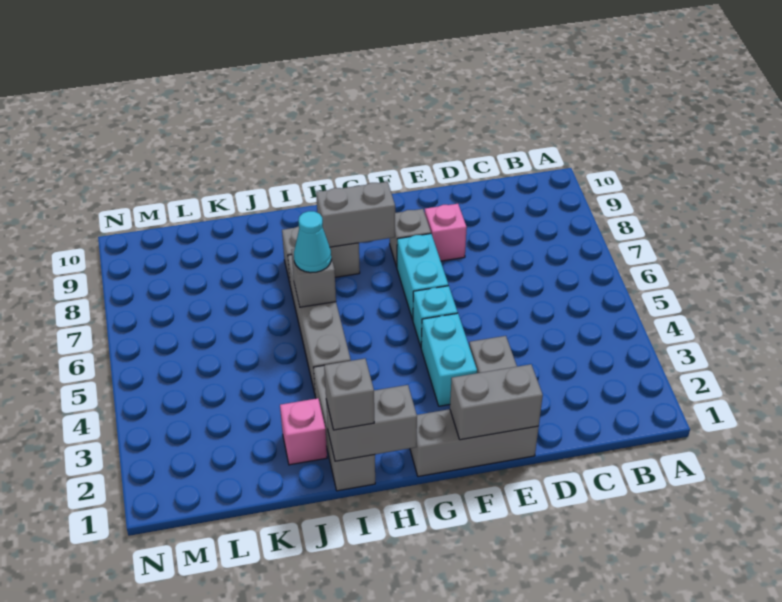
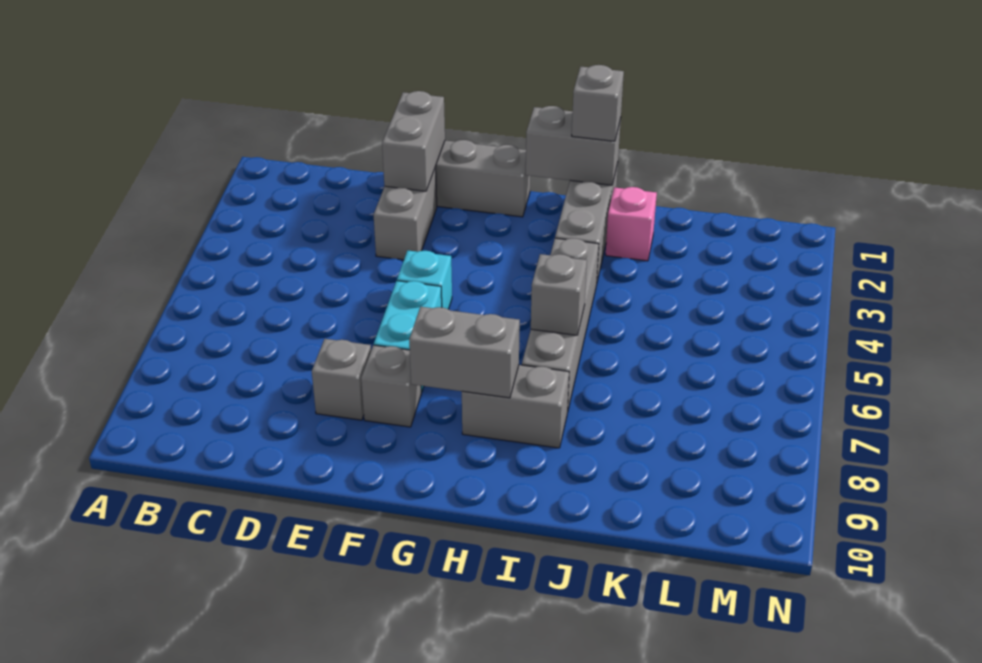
grey 1x2 brick [450,364,543,440] -> grey 1x2 brick turned to [382,91,445,191]
pink 1x1 brick [425,204,467,261] -> grey 1x1 brick [312,339,371,420]
cyan 1x2 brick [421,313,477,406] -> none
cyan 1x1 cone [294,211,331,273] -> none

